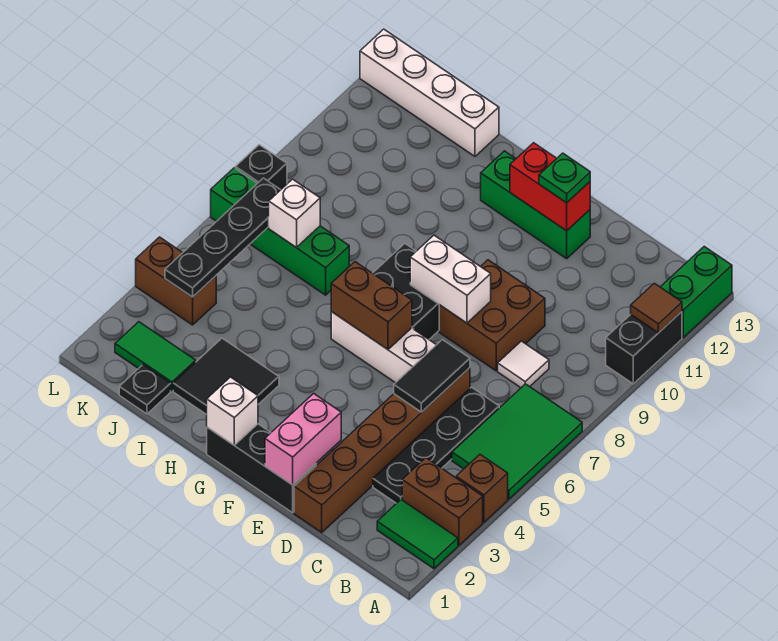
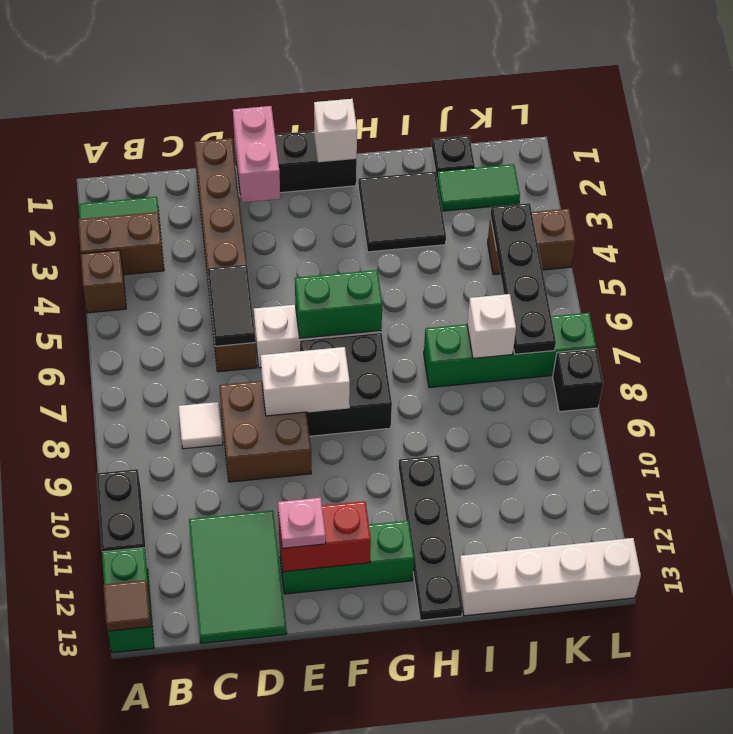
green 2x3 tile [452,384,582,499] -> green 2x3 tile moved to [189,511,287,643]
brown 1x1 tile [631,283,682,333] -> brown 1x1 tile moved to [103,580,151,631]
black 1x4 plate [373,387,499,503] -> black 1x4 plate moved to [398,455,463,620]
green 1x1 plate [539,153,590,203] -> pink 1x1 plate [278,498,326,548]
brown 1x2 brick [331,262,412,349] -> green 1x2 brick [295,270,382,338]

